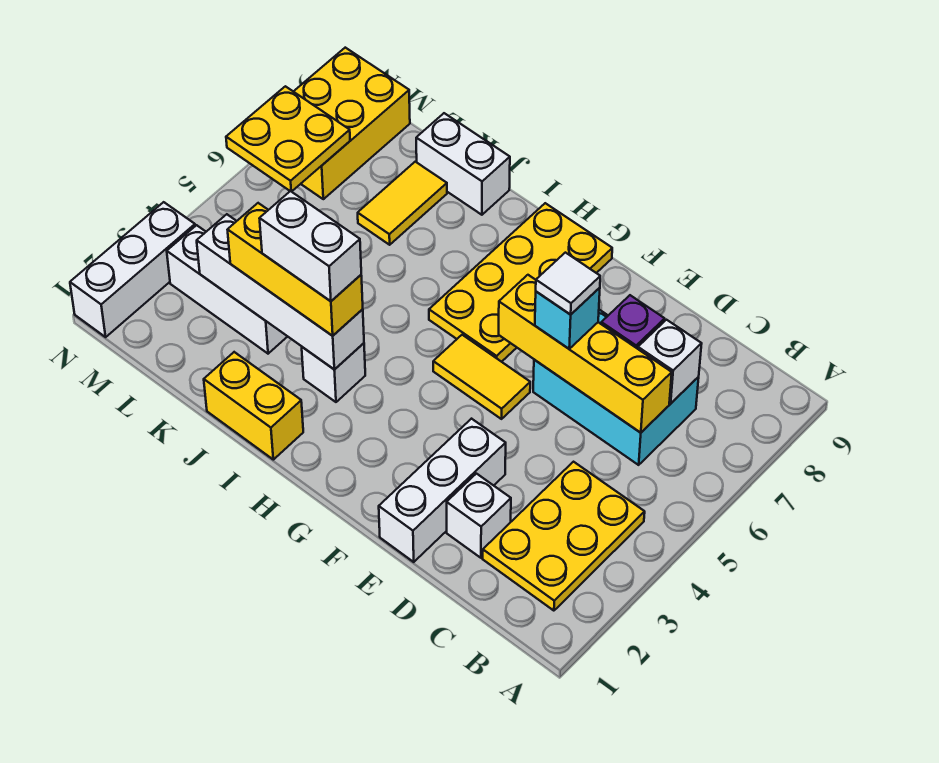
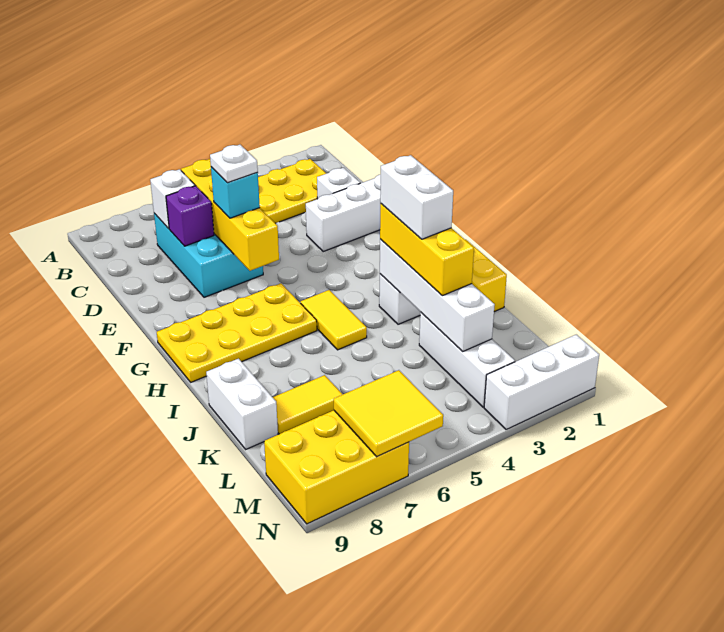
white 1x1 tile [536,253,600,315] -> white 1x1 plate [210,145,258,183]
yellow 1x2 tile [433,335,530,419] -> yellow 1x2 tile moved to [301,290,367,350]
yellow 2x2 plate [226,86,350,192] -> yellow 2x2 tile [334,370,443,457]

